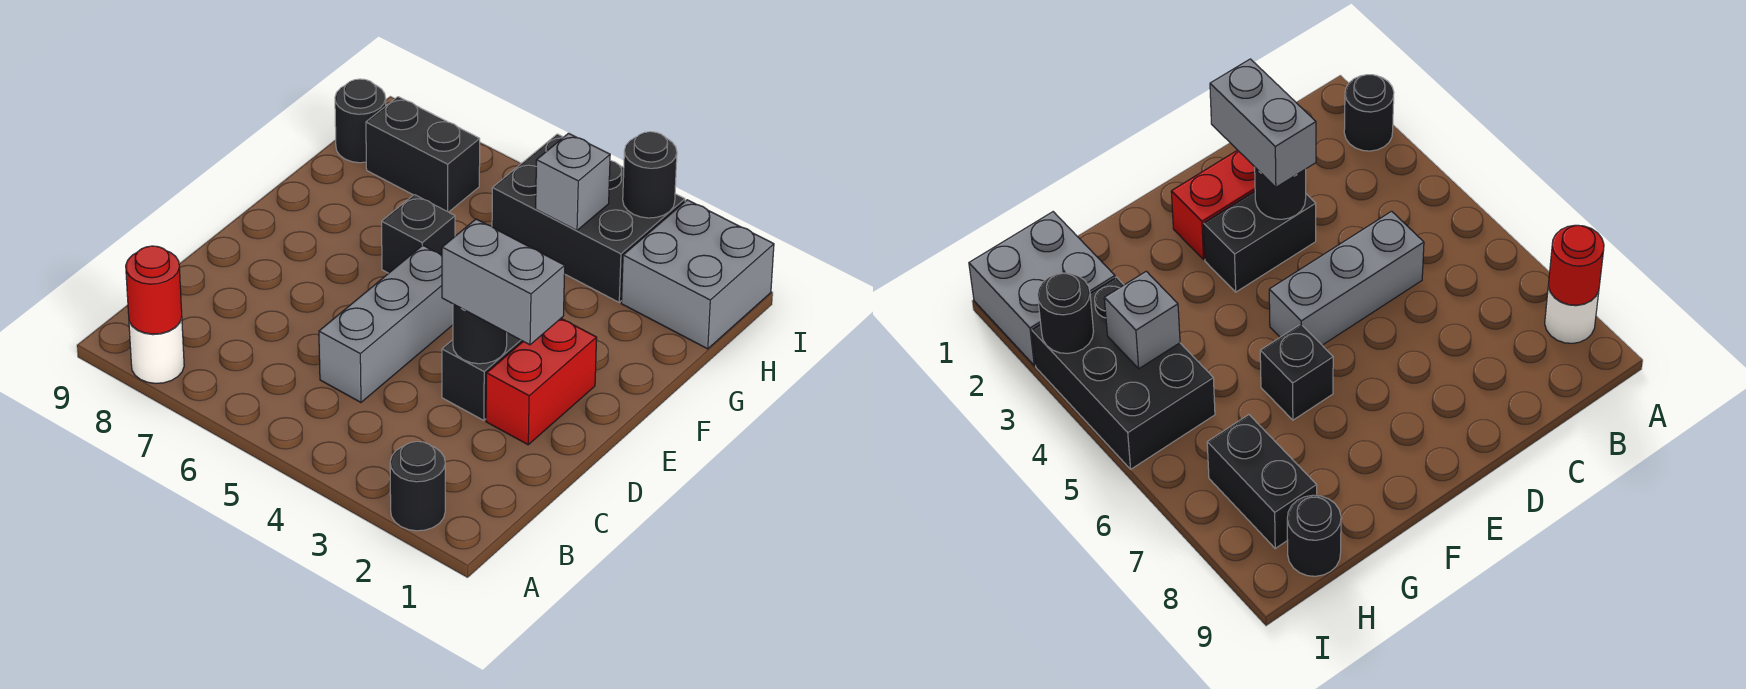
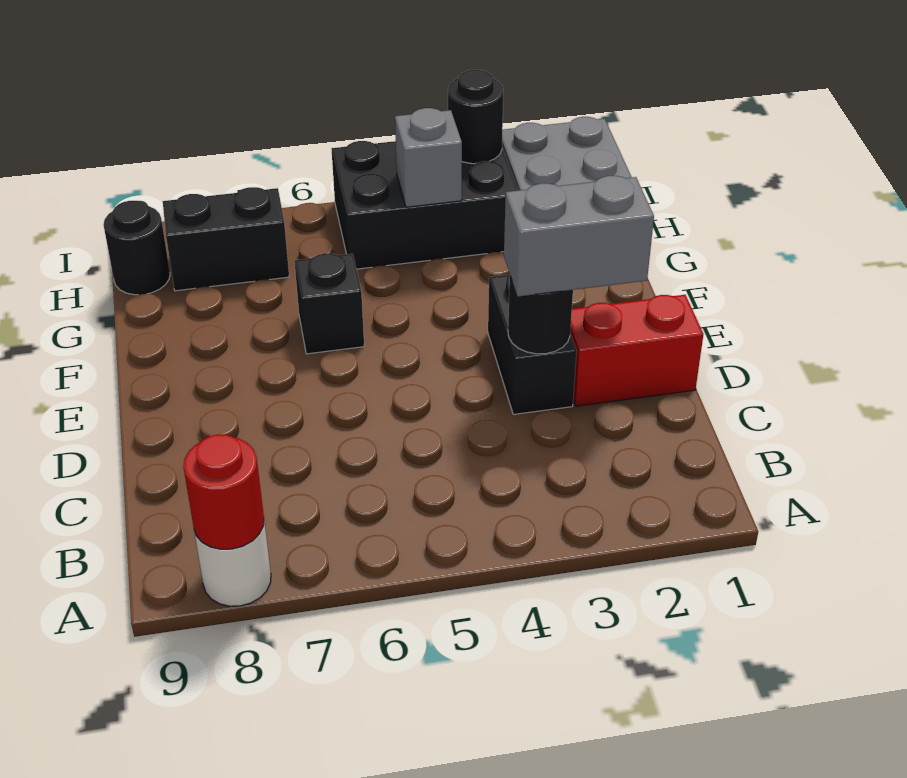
black 1x1 round brick [390,442,445,531] -> none
grey 1x3 brick [319,245,453,402] -> none
red 1x2 brick [486,319,597,445] -> red 1x2 brick turned to [570,295,703,406]

